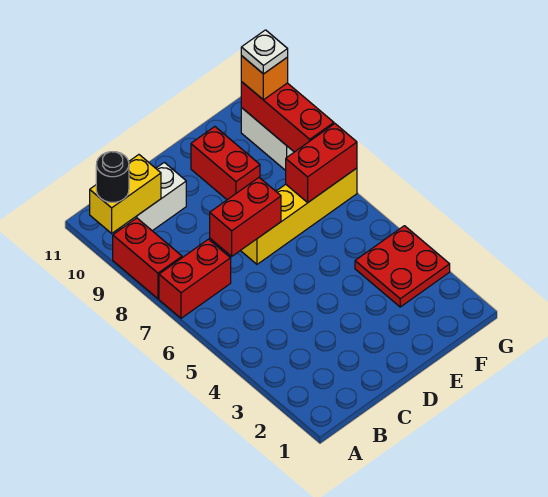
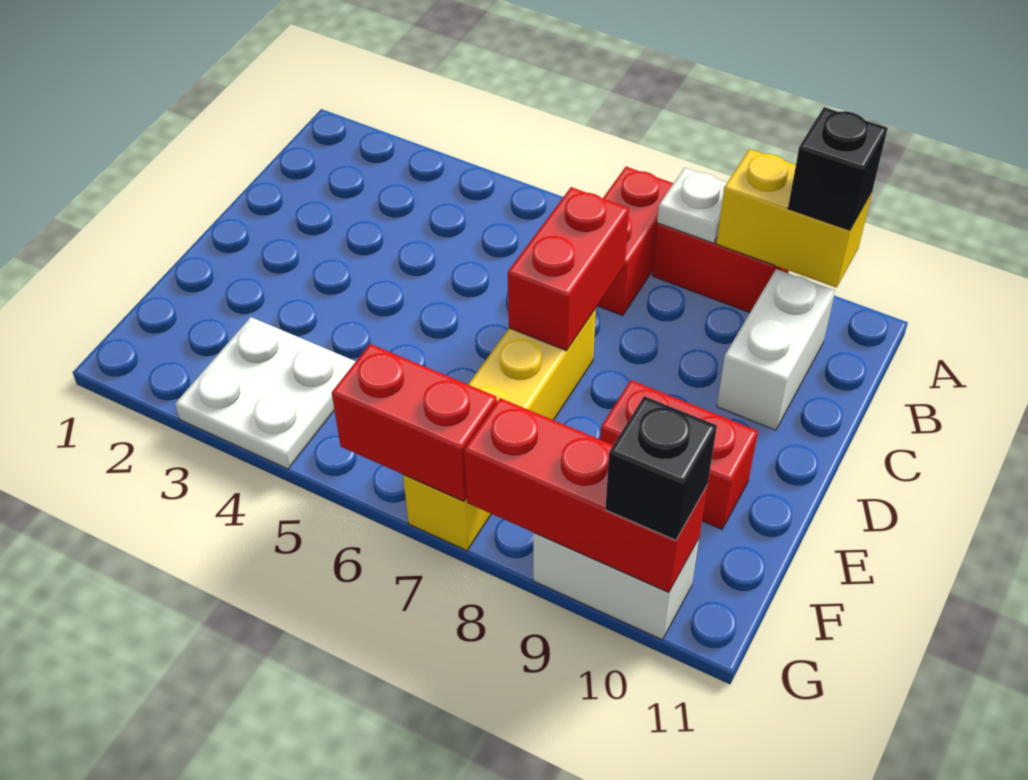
yellow 1x2 brick [90,155,161,233] -> yellow 1x2 brick turned to [717,149,872,288]
black 1x1 round brick [96,152,129,202] -> black 1x1 brick [788,107,888,230]
red 2x2 plate [355,226,450,307] -> white 2x2 plate [175,317,356,469]
red 1x2 brick [286,124,357,202] -> red 1x2 brick turned to [332,344,497,501]
orange 1x1 brick [241,56,288,100] -> black 1x1 brick [605,396,717,540]
white 1x1 plate [241,30,288,74] -> white 1x1 plate moved to [657,168,727,243]

